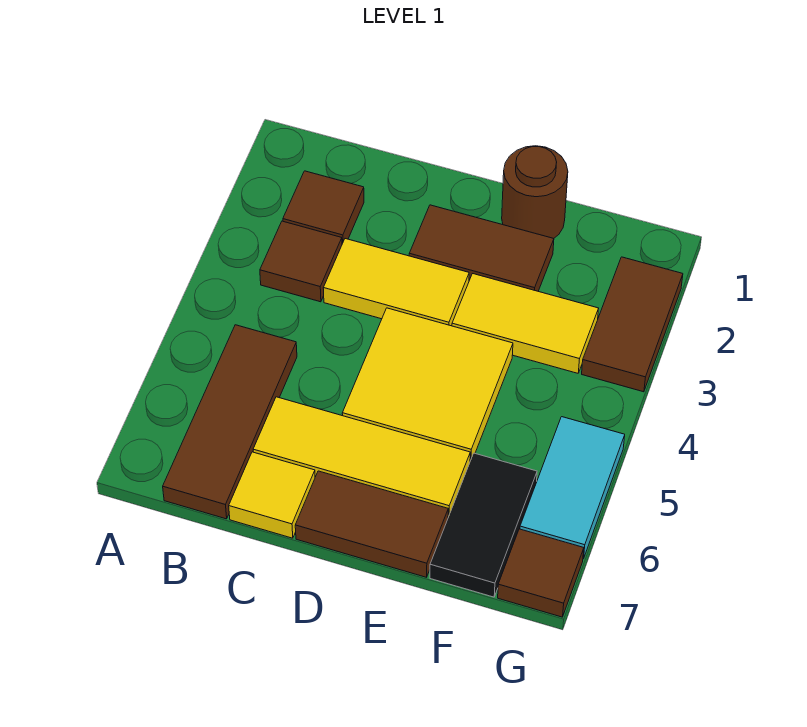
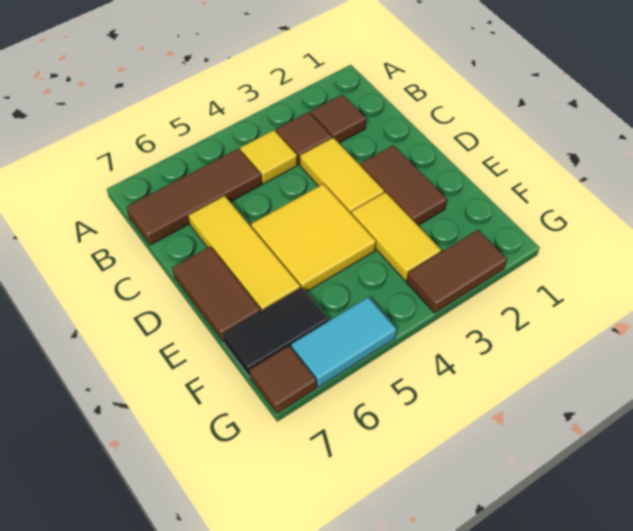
yellow 1x1 tile [229,452,315,538] -> yellow 1x1 tile moved to [240,130,297,184]
brown 1x1 round brick [502,146,568,238] -> none

